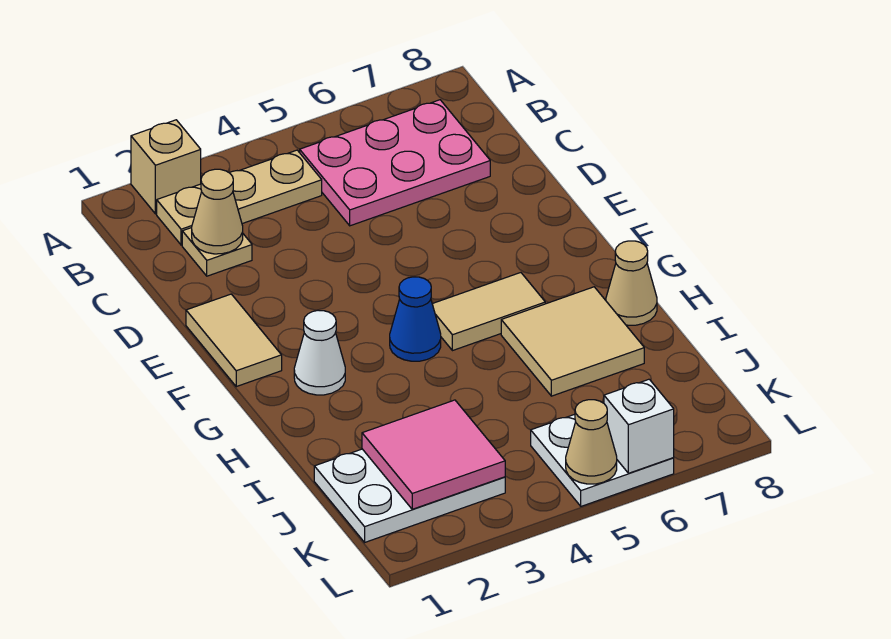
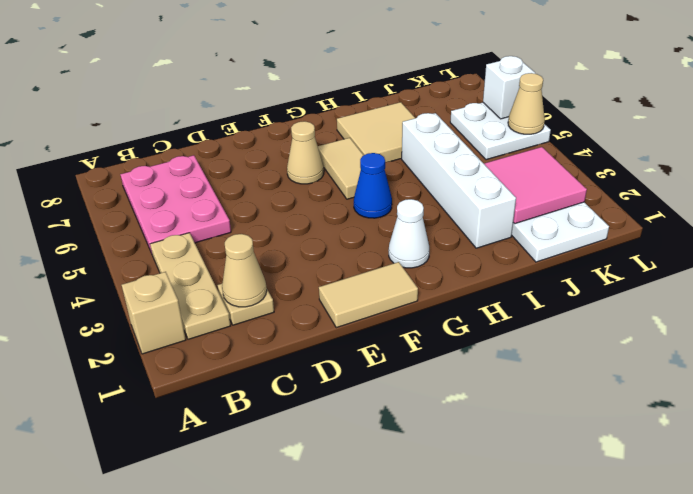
tan 1x1 cone [606,241,657,325] -> tan 1x1 cone moved to [287,121,324,184]
none -> white 1x4 brick [402,113,516,248]

